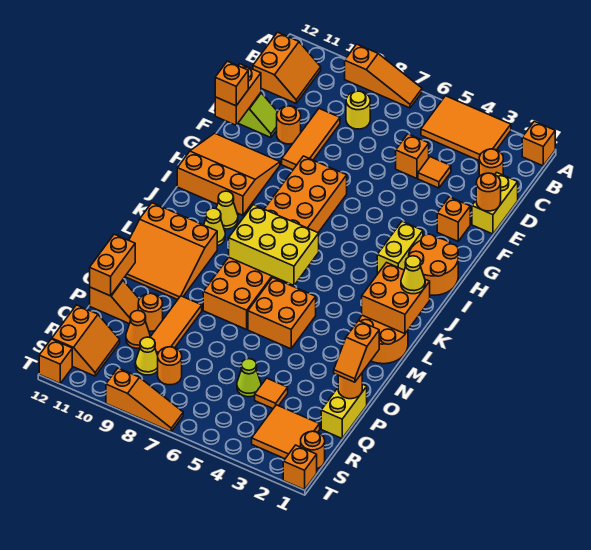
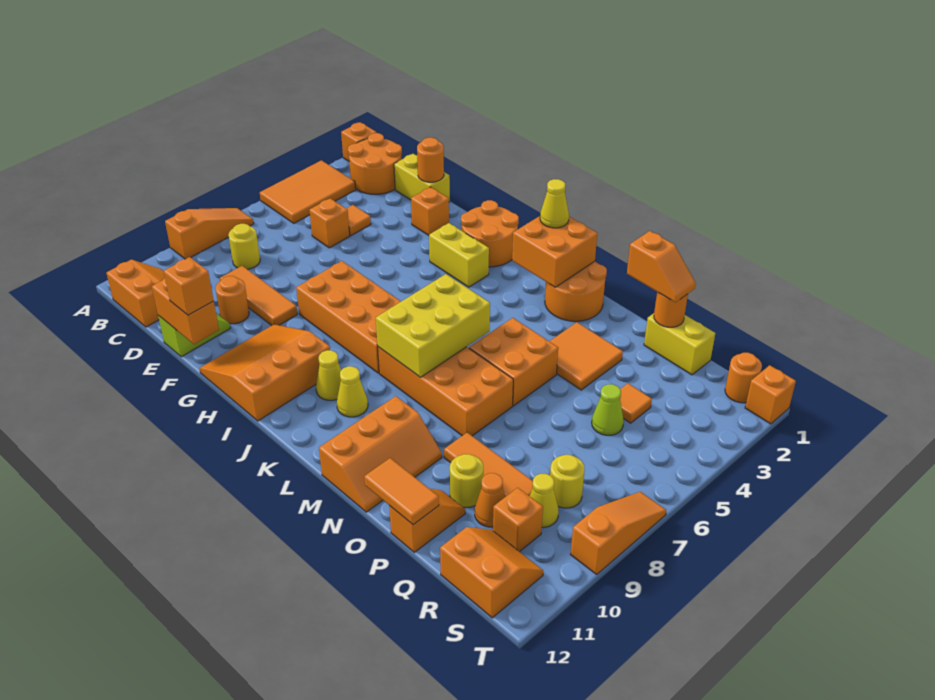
orange 1x1 round brick [479,149,503,176] -> orange 2x2 round brick [348,133,402,194]
orange 3x3 slope [125,203,217,300] -> orange 2x3 slope [319,396,442,512]
orange 1x2 brick [90,234,135,296] -> orange 1x2 tile [364,458,439,525]
orange 1x1 round brick [138,293,163,331] -> yellow 1x1 round brick [450,454,483,507]
orange 2x2 tile [252,405,320,459] -> orange 2x2 tile moved to [549,322,623,390]
orange 1x1 round brick [158,347,182,385] -> yellow 1x1 round brick [550,455,585,508]
orange 1x1 brick [39,339,72,383] -> orange 1x1 brick moved to [493,488,543,552]

